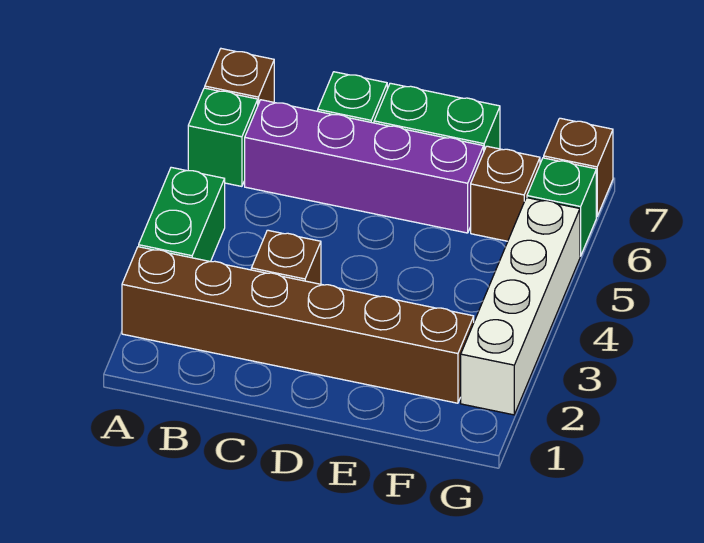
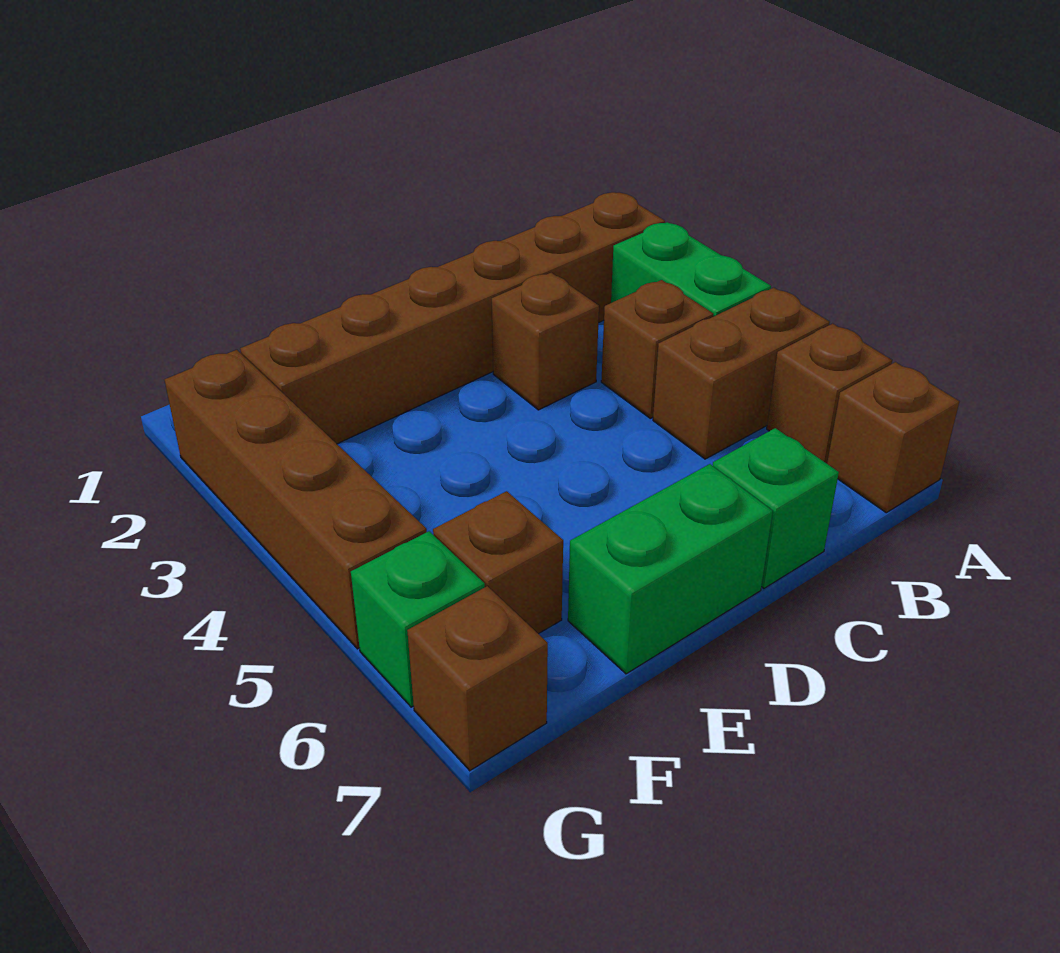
none -> brown 1x2 brick [653,288,830,459]
green 1x1 brick [188,88,258,186] -> brown 1x1 brick [767,324,892,463]
none -> brown 1x1 brick [601,280,713,418]
purple 1x4 brick [245,100,484,233] -> none
white 1x4 brick [461,198,580,415] -> brown 1x4 brick [165,350,427,649]

